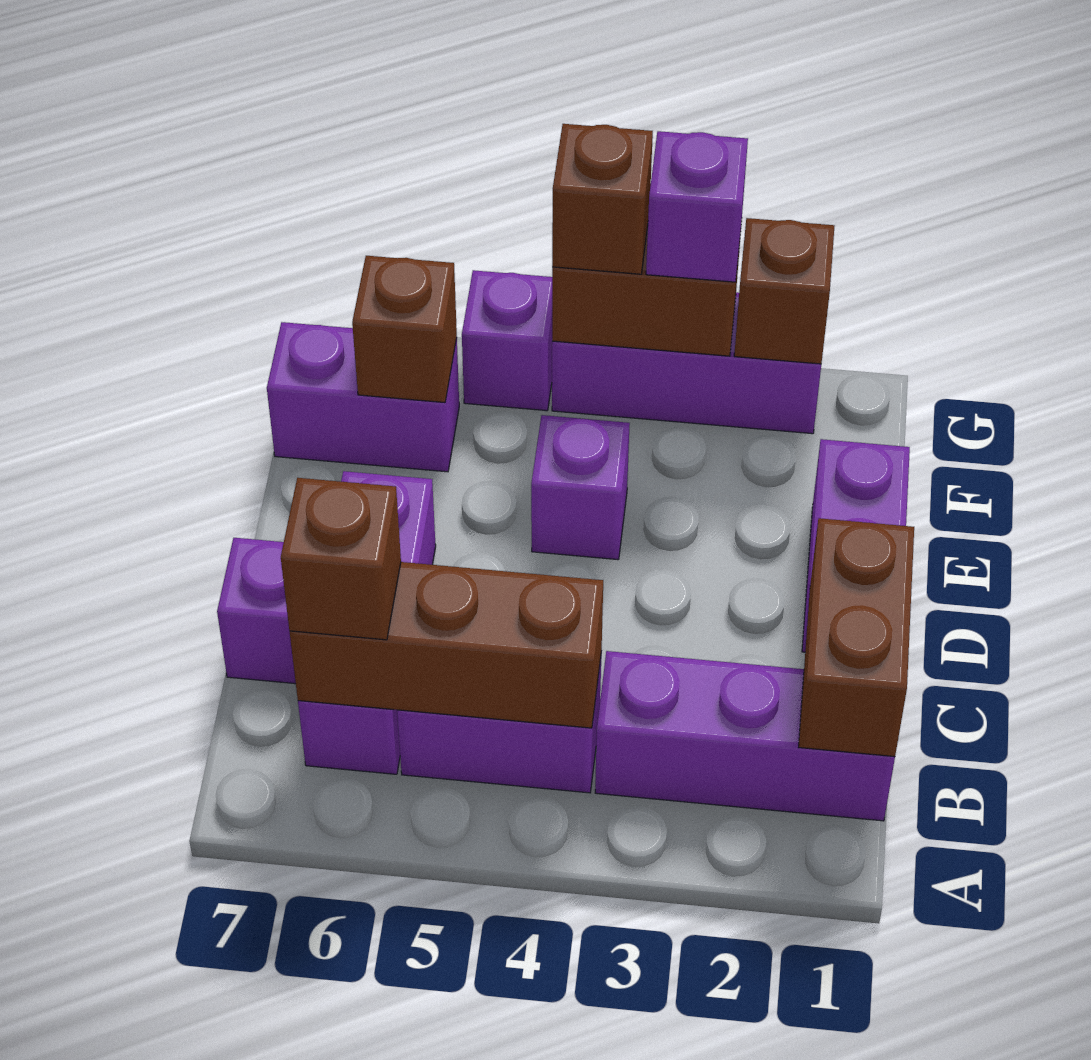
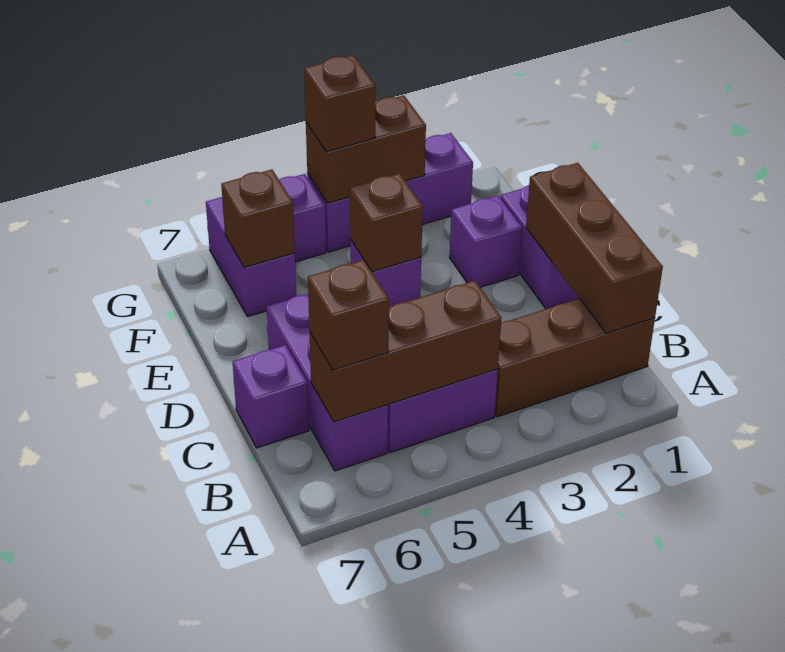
purple 1x3 brick [595,651,895,821] -> brown 1x3 brick [495,298,655,417]
brown 1x2 brick [799,518,914,757] -> brown 1x3 brick [526,163,663,333]
purple 1x2 brick [267,322,459,472] -> purple 1x2 brick turned to [206,197,296,317]
brown 1x1 brick [734,218,834,364] -> brown 1x1 brick moved to [350,173,423,272]
purple 1x1 brick [646,131,748,282] -> purple 1x1 brick moved to [450,196,522,287]

